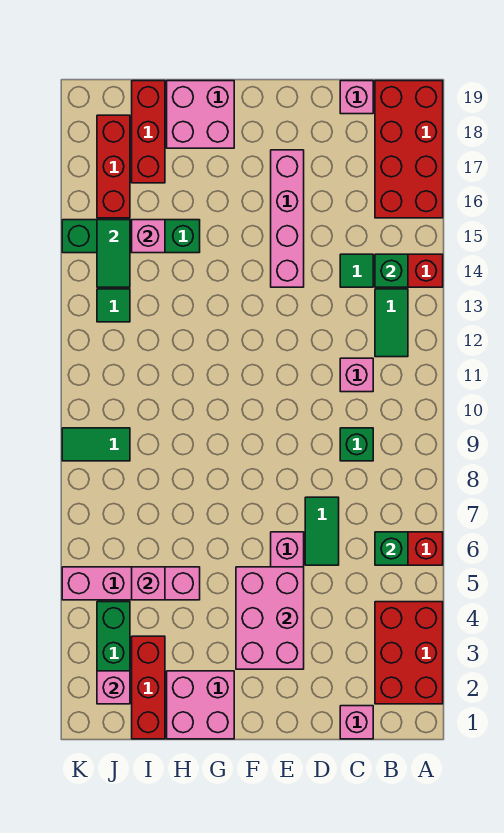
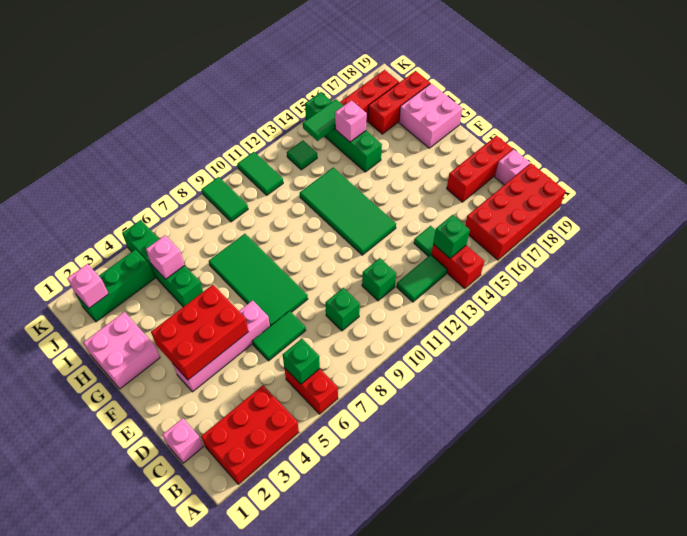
pink 1x1 brick [340,358,373,392] -> green 1x1 brick [362,258,396,301]
pink 2x3 brick [236,567,304,669] -> red 2x3 brick [151,285,248,380]
none -> green 2x4 tile [209,234,308,326]
none -> green 2x4 tile [300,168,396,255]
pink 1x4 brick [271,150,304,287] -> none
pink 1x4 brick [62,567,200,600] -> green 1x4 brick [122,220,203,307]
red 1x3 brick [132,636,165,739] -> red 1x3 brick moved to [447,136,513,202]
none -> green 1x2 tile [237,152,283,195]

